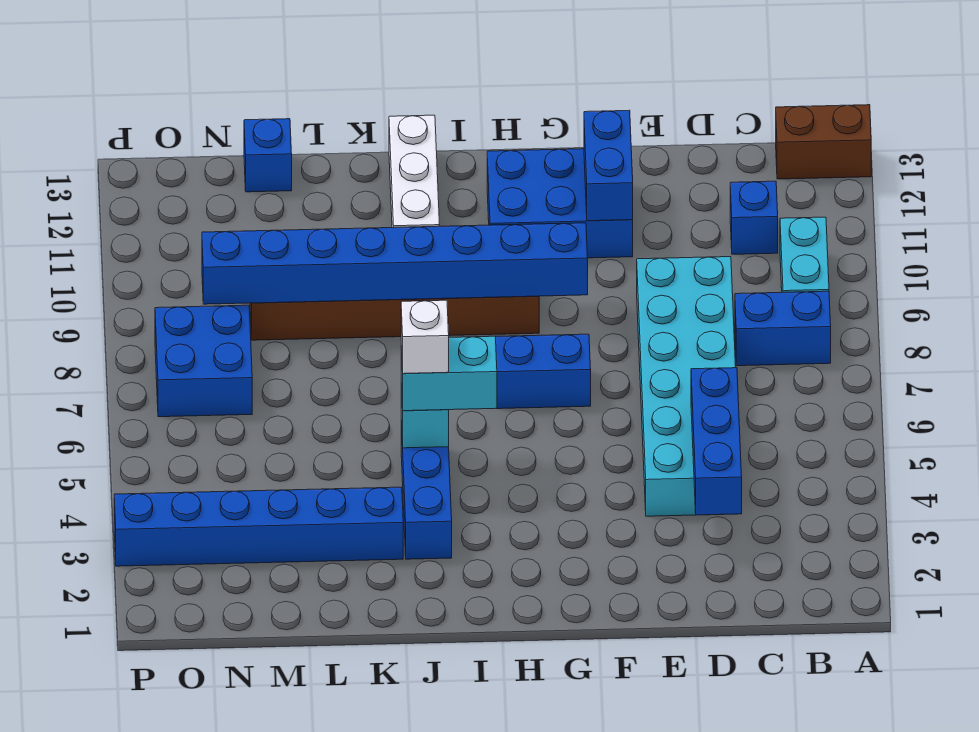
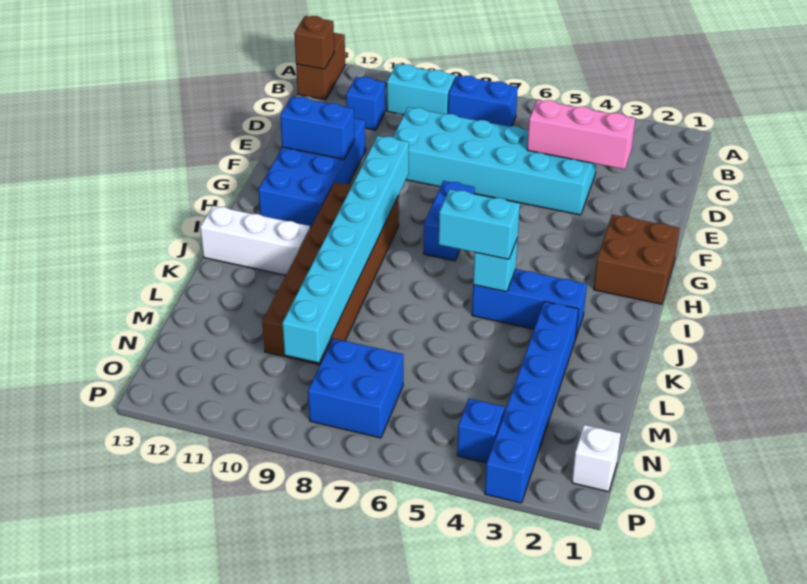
blue 1x2 brick [735,291,831,366] -> blue 1x2 brick turned to [448,75,518,127]
none -> brown 1x1 brick [294,16,334,69]
blue 1x3 brick [691,368,742,515] -> pink 1x3 brick [527,100,635,169]
blue 2x3 brick [487,149,633,258] -> blue 2x4 brick [258,118,366,228]
none -> brown 2x2 brick [594,215,680,304]
blue 1x8 brick [202,223,588,304] -> cyan 1x8 brick [282,136,409,362]
cyan 1x2 brick [401,336,497,411] -> cyan 1x2 brick turned to [439,189,520,259]
white 1x1 brick [401,300,449,374] -> white 1x1 brick moved to [572,425,621,492]
blue 1x1 brick [244,119,292,192] -> blue 1x1 brick moved to [457,399,505,463]

